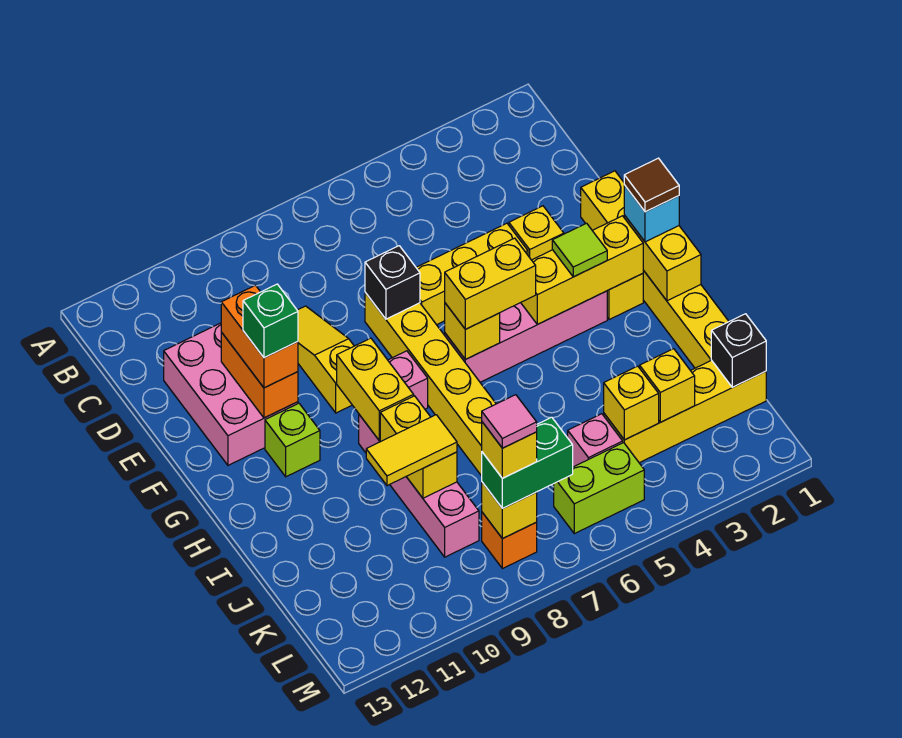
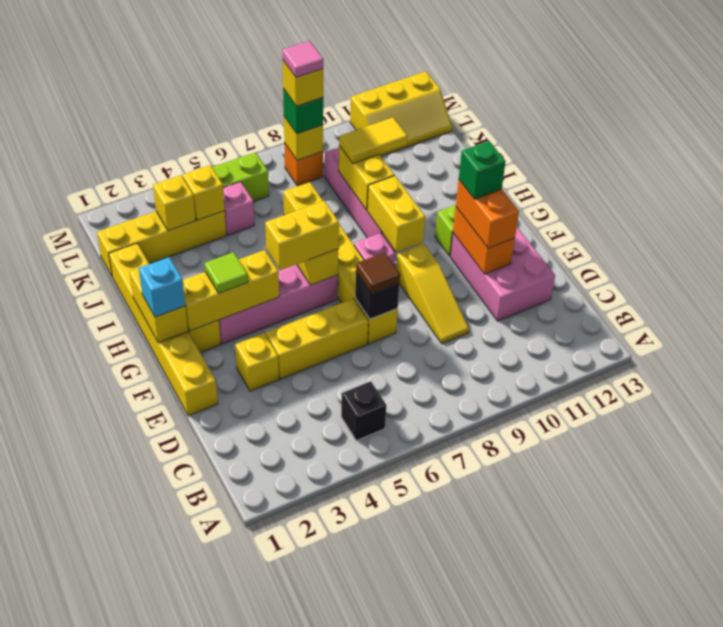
brown 1x1 tile [624,158,679,212] -> brown 1x1 tile moved to [356,252,400,294]
black 1x1 brick [711,314,766,387] -> black 1x1 brick moved to [341,381,386,441]
green 1x2 brick [482,417,573,508] -> green 1x1 brick [283,89,323,134]
none -> yellow 2x3 slope [350,71,452,156]

